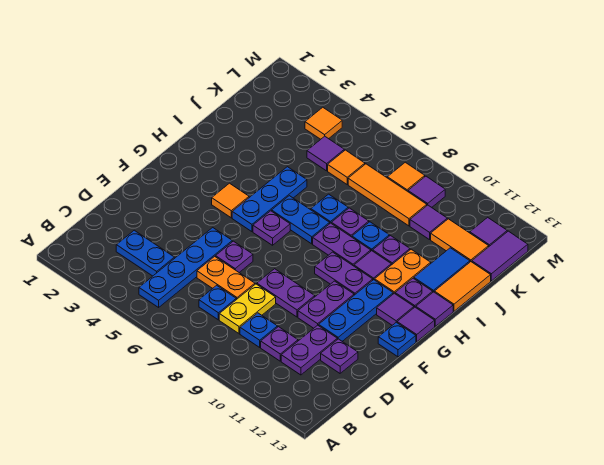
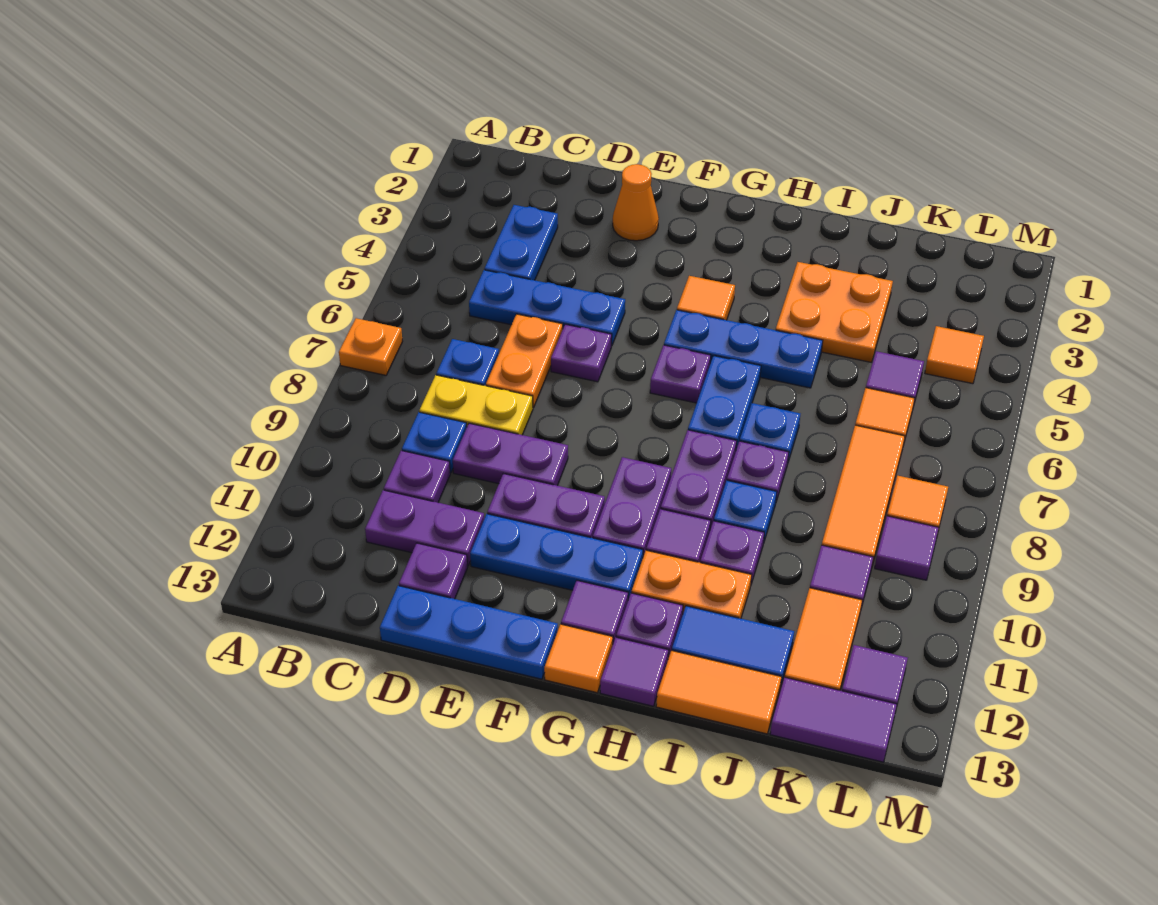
none -> orange 1x1 plate [339,318,403,375]
blue 1x4 plate [139,228,232,307] -> blue 1x3 plate [469,270,625,346]
none -> orange 1x1 cone [613,164,659,241]
purple 1x2 plate [257,269,315,317] -> purple 1x2 plate turned to [453,423,568,486]
blue 1x1 plate [378,322,416,357] -> blue 1x3 plate [380,586,558,679]
purple 1x1 tile [397,307,435,342] -> orange 1x1 tile [544,624,613,693]
none -> orange 2x2 plate [776,262,893,362]

